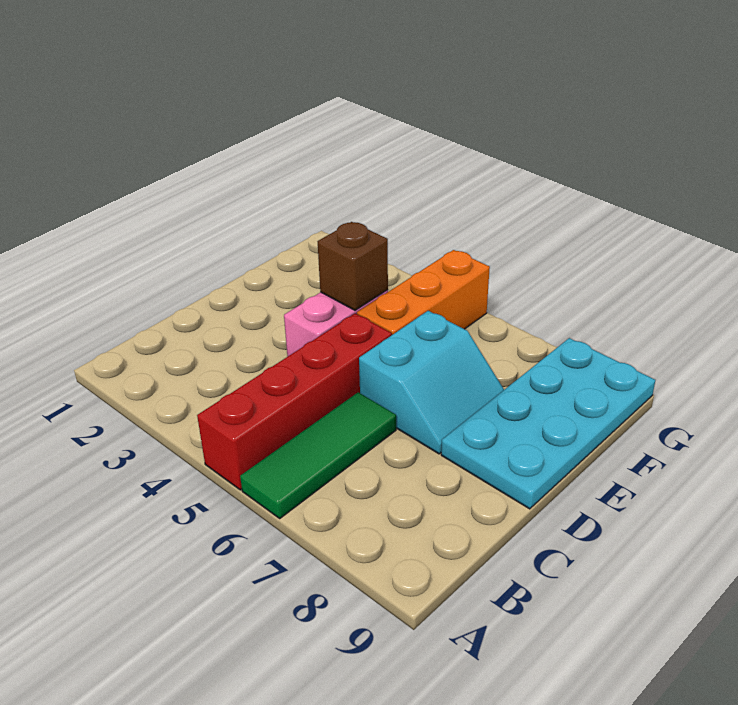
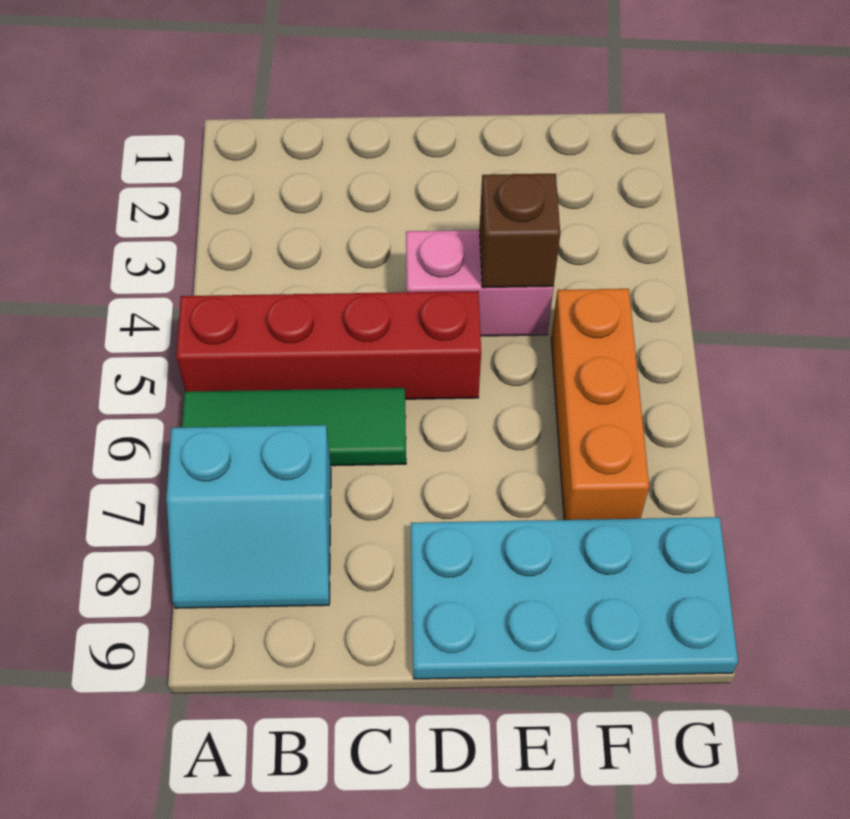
cyan 2x2 slope [359,311,504,454] -> cyan 2x2 slope moved to [166,425,331,608]
orange 1x3 brick [357,250,490,335] -> orange 1x3 brick turned to [551,289,649,520]

